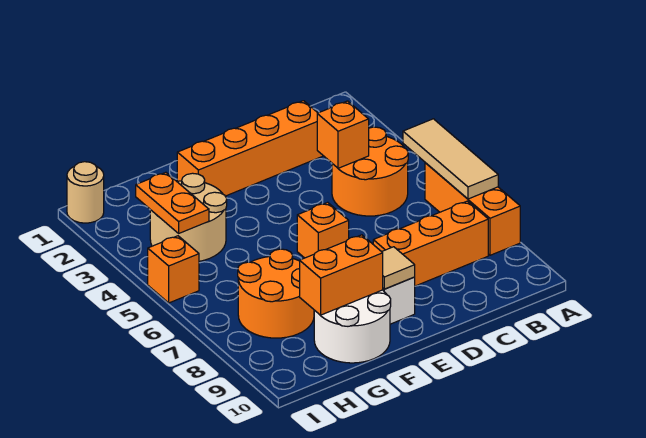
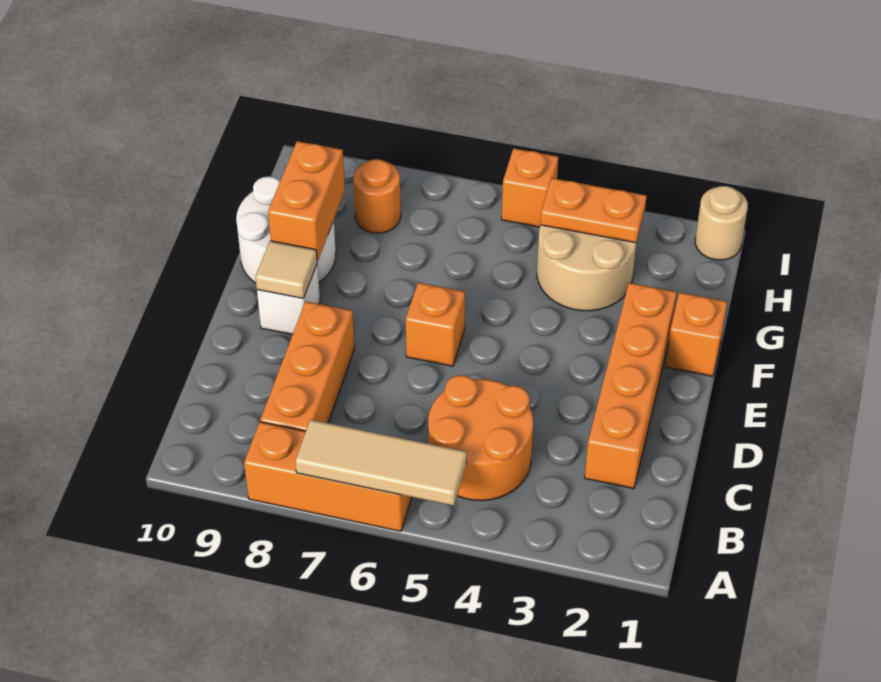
orange 1x1 brick [317,101,369,168] -> orange 1x1 brick moved to [665,292,727,376]
orange 2x2 round brick [238,249,314,338] -> orange 1x1 round brick [353,159,401,233]

